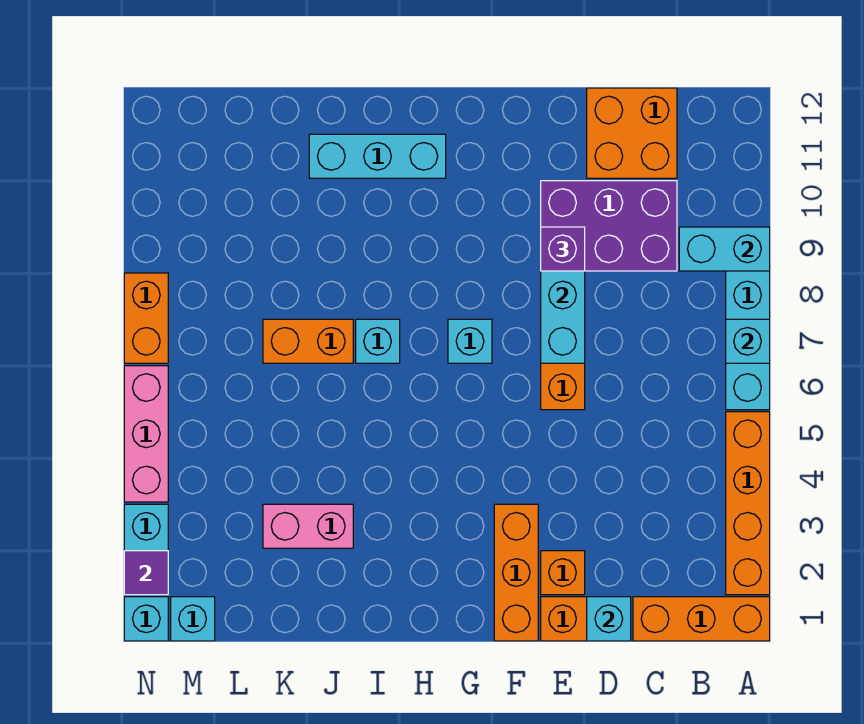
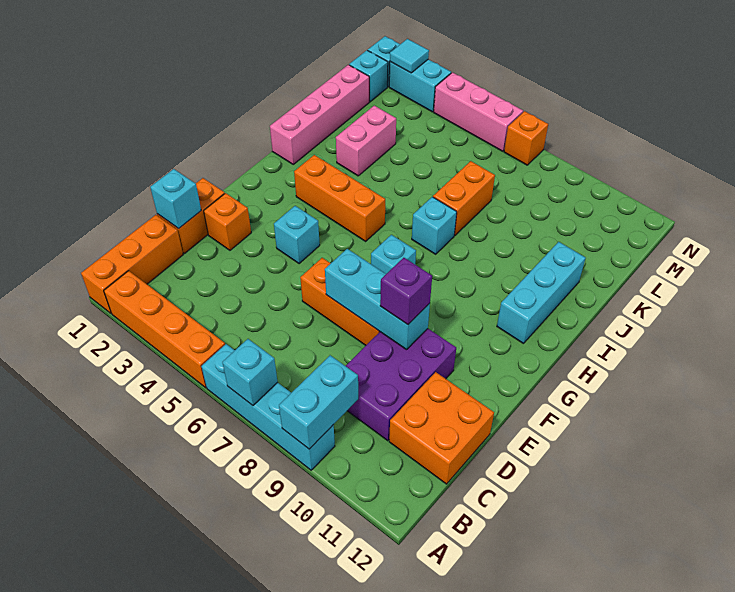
orange 1x3 brick [494,504,538,641] -> orange 1x3 brick moved to [294,155,385,241]
none -> cyan 1x1 brick [274,206,320,264]
none -> pink 1x4 brick [270,65,369,164]
purple 1x1 tile [124,551,168,595] -> cyan 1x1 tile [390,39,429,73]
orange 1x2 brick [124,273,168,363] -> orange 1x1 brick [504,111,548,165]

